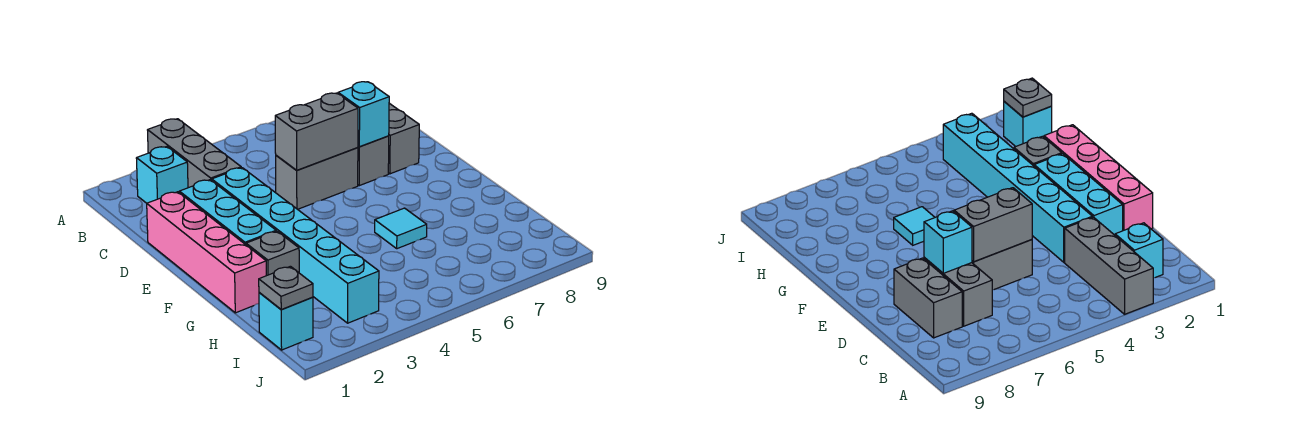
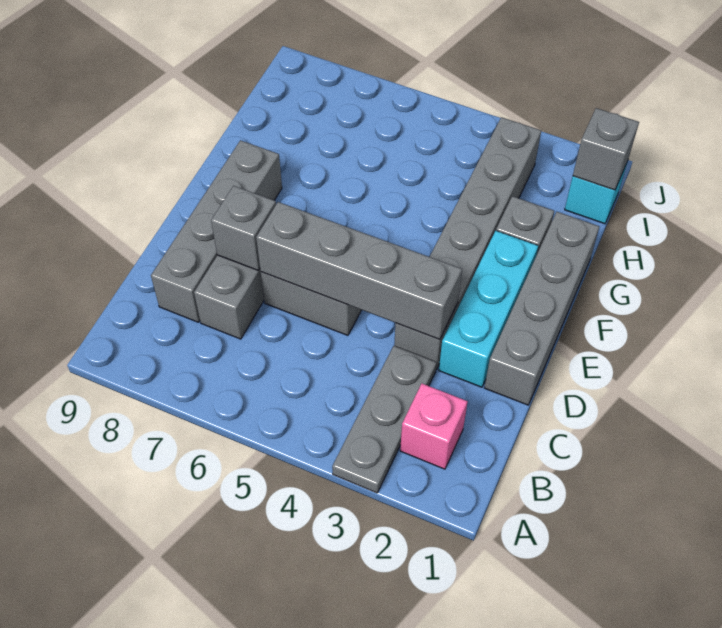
grey 1x3 brick [148,119,241,188] -> grey 1x3 plate [332,346,437,493]
cyan 1x1 brick [136,147,188,203] -> pink 1x1 brick [400,384,468,469]
grey 1x2 brick [388,103,419,174] -> grey 1x4 brick [151,140,282,322]
pink 1x4 brick [147,192,266,313] -> grey 1x4 brick [484,212,599,405]
cyan 1x6 brick [212,168,379,323] -> grey 1x6 brick [394,117,541,370]
grey 1x2 brick [275,93,358,170] -> grey 1x4 brick [256,202,462,340]
cyan 1x1 brick [338,82,389,147] -> grey 1x1 brick [211,186,276,270]
cyan 1x1 tile [375,208,427,249] -> none
grey 1x1 plate [259,266,313,309] -> grey 1x1 brick [573,108,639,190]

